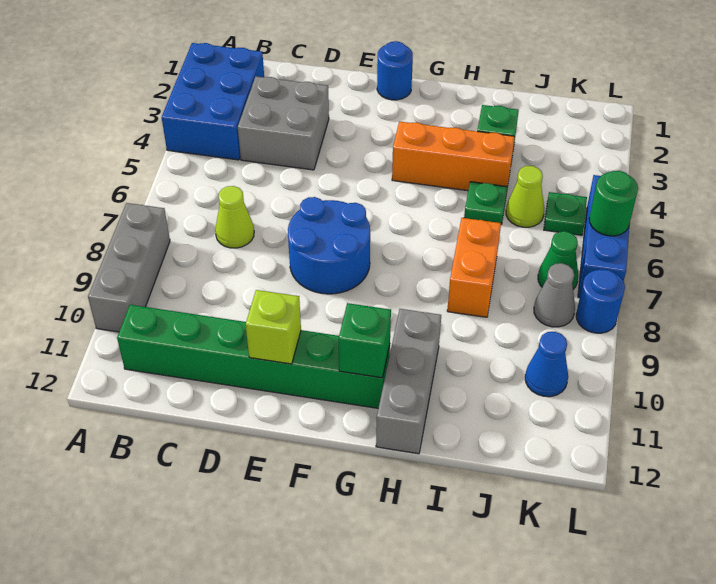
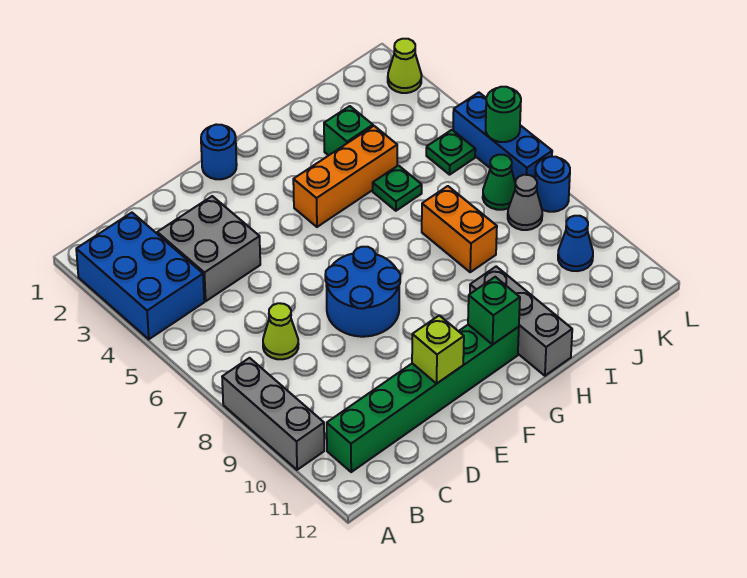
lime 1x1 cone [506,166,544,227] -> lime 1x1 cone moved to [388,39,422,93]

